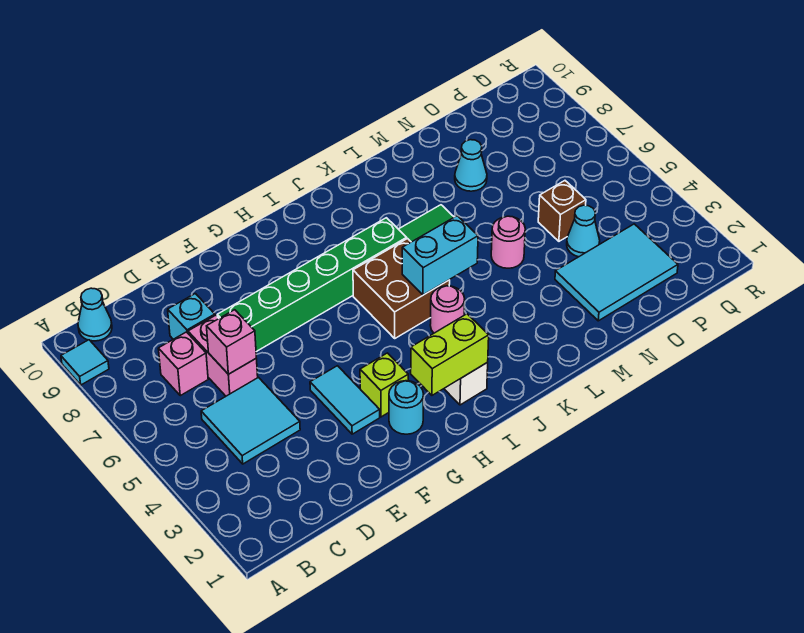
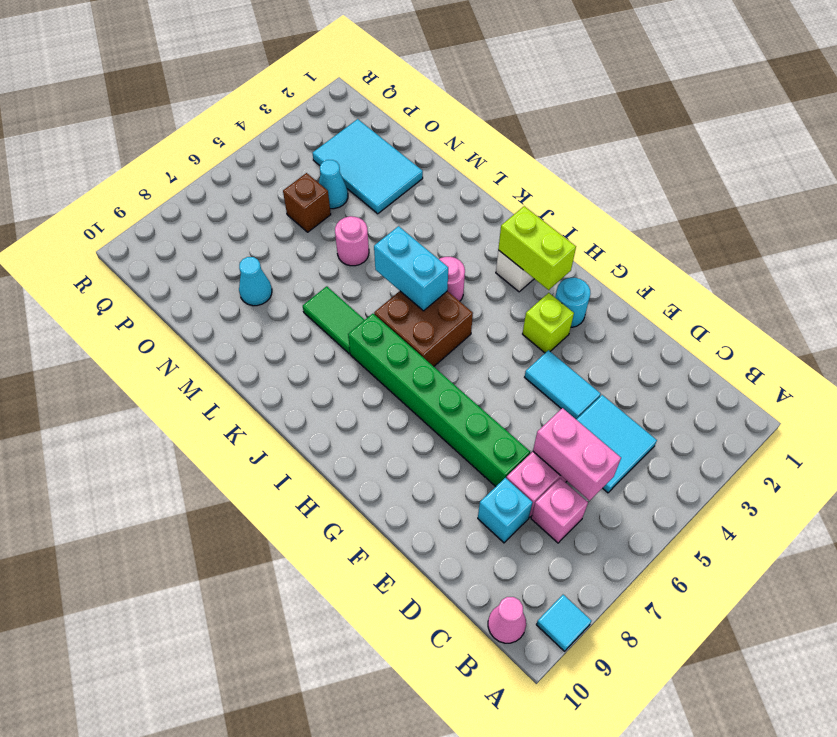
cyan 1x1 cone [78,288,112,341] -> pink 1x1 cone [488,597,526,643]
pink 1x1 brick [207,310,256,374] -> pink 1x2 brick [533,408,621,501]
cyan 1x2 tile [310,366,380,434] -> cyan 1x2 tile turned to [525,350,601,419]

